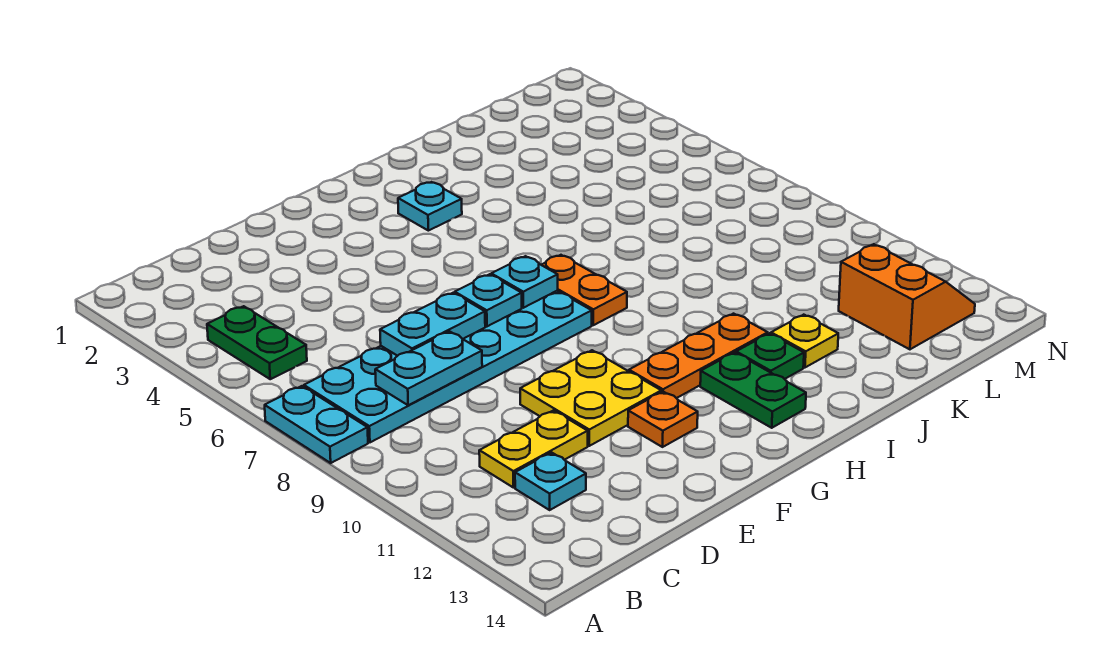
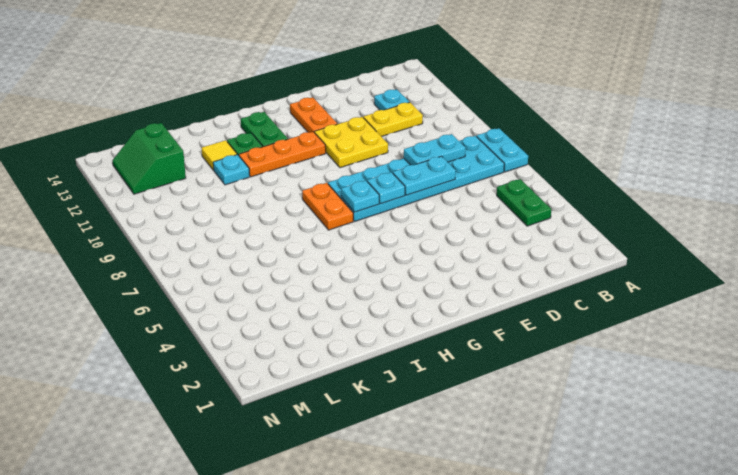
orange 1x1 plate [628,392,698,447] -> orange 1x2 plate [290,97,337,133]
cyan 1x1 plate [398,182,462,231] -> cyan 1x1 plate moved to [213,155,250,185]
yellow 1x1 plate [771,315,838,367] -> yellow 1x1 tile [202,140,237,170]
orange 2x2 slope [839,244,975,349] -> green 2x2 slope [113,123,186,194]

